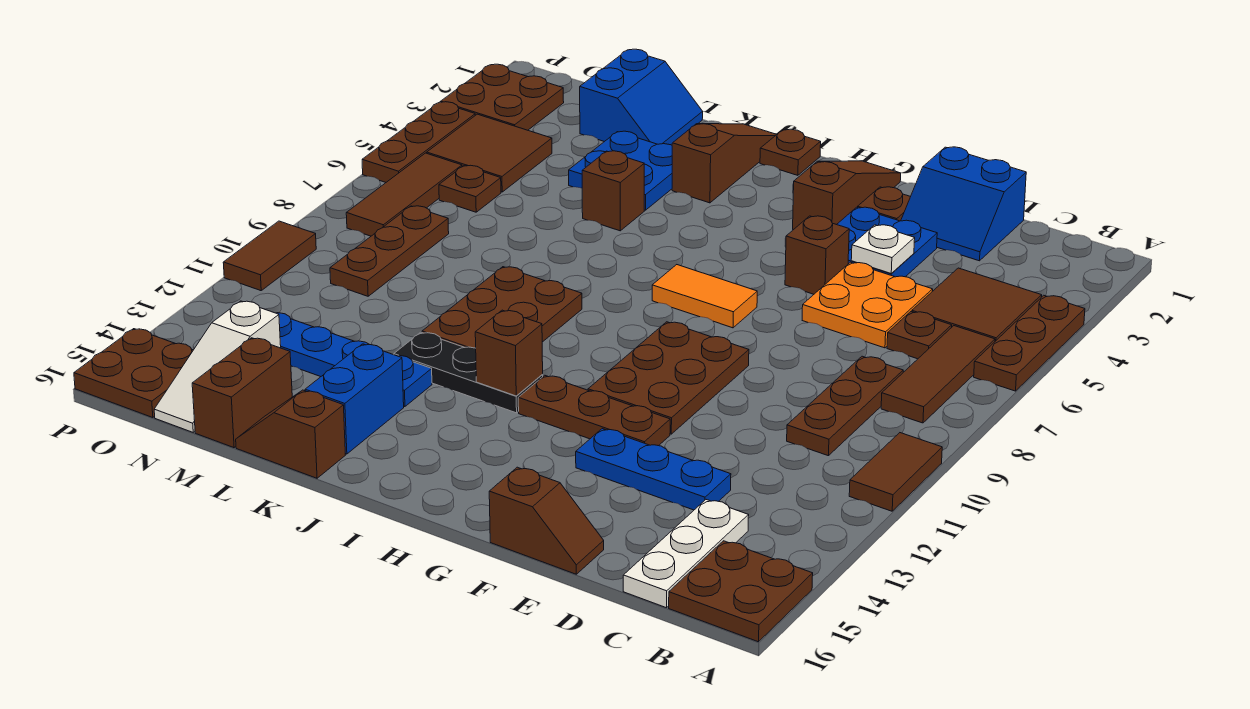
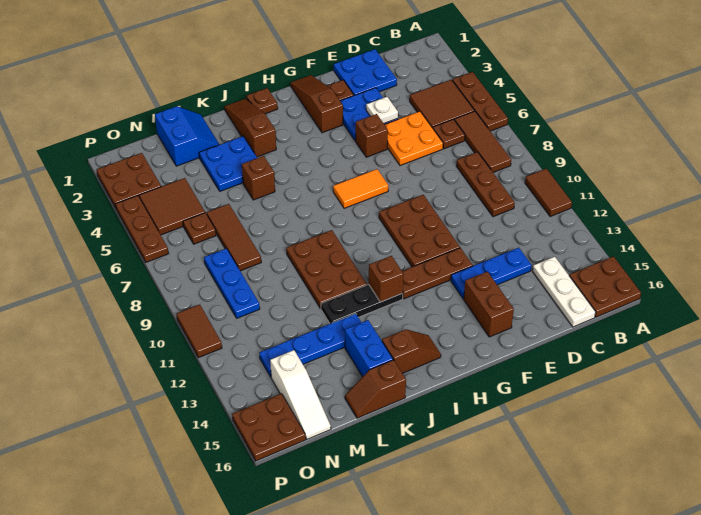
blue 2x2 slope [901,147,1026,261] -> blue 2x2 plate [334,49,397,95]
brown 1x2 slope [489,467,604,574] -> brown 1x2 slope moved to [382,329,441,373]
brown 1x2 brick [192,338,292,448] -> brown 1x2 brick moved to [464,271,514,337]
brown 1x3 plate [330,206,449,296] -> blue 1x3 plate [204,248,260,318]
brown 1x3 tile [346,153,462,236] -> brown 1x3 tile moved to [207,204,261,271]

